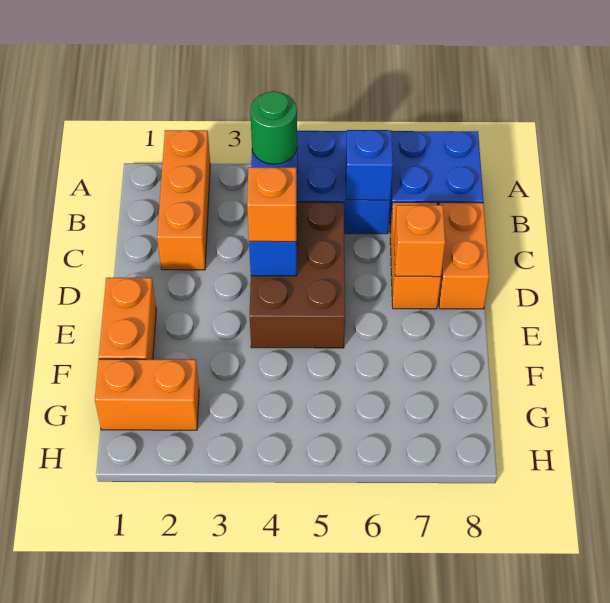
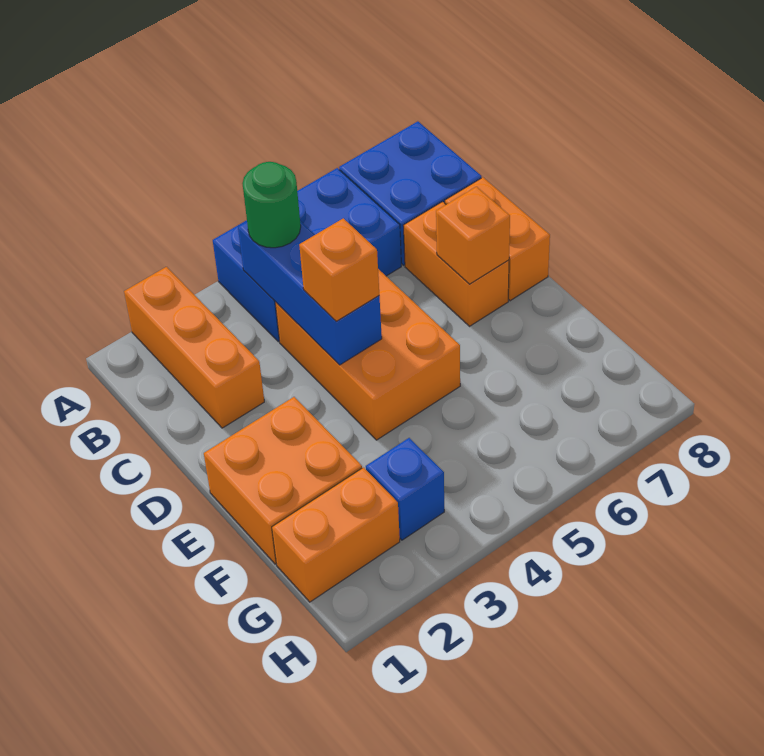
blue 1x1 brick [346,130,393,200] -> blue 1x1 brick moved to [366,438,444,540]
brown 2x3 brick [250,202,345,348] -> orange 2x3 brick [275,269,460,440]
orange 1x2 brick [99,278,156,359] -> orange 2x2 brick [204,397,362,564]

